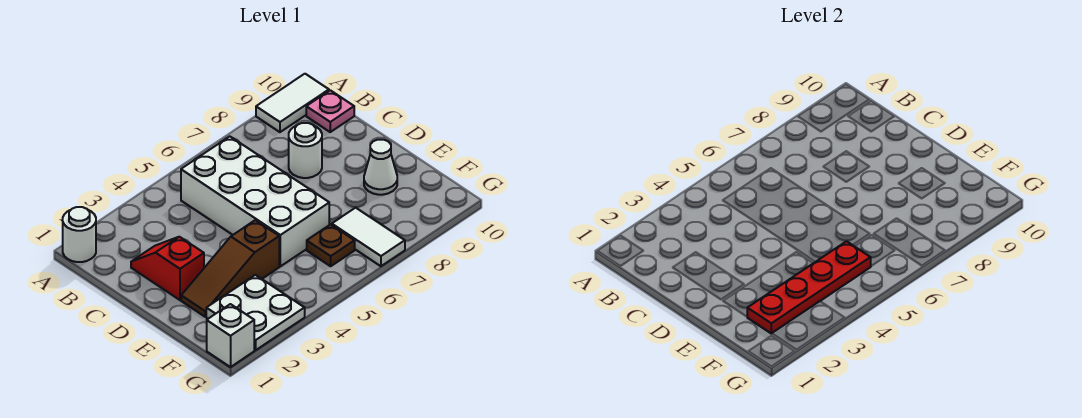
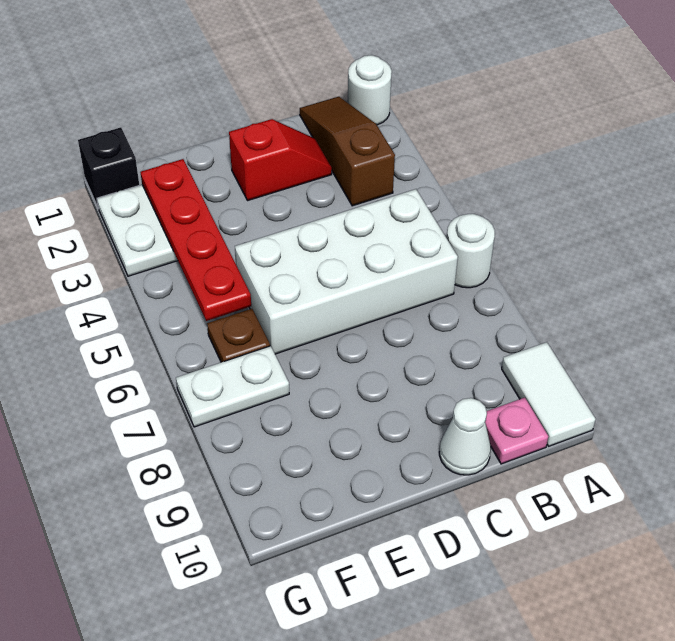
white 1x1 round brick [289,123,322,178] -> white 1x1 round brick moved to [447,214,495,288]
brown 1x3 slope [181,220,279,317] -> brown 1x3 slope moved to [300,97,395,206]
white 1x1 cone [364,140,397,195] -> white 1x1 cone moved to [439,398,491,475]
white 1x2 tile [332,208,405,266] -> white 1x2 plate [176,346,289,427]
white 1x1 brick [207,304,254,367] -> black 1x1 brick [78,127,139,209]

